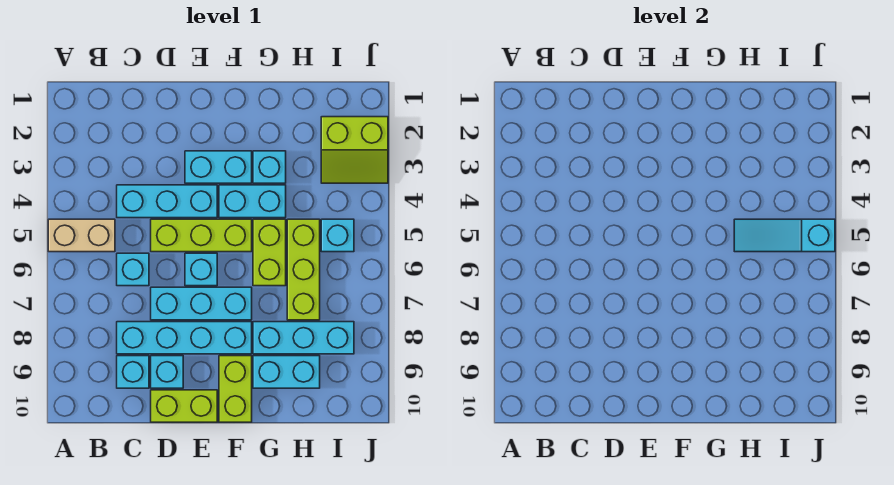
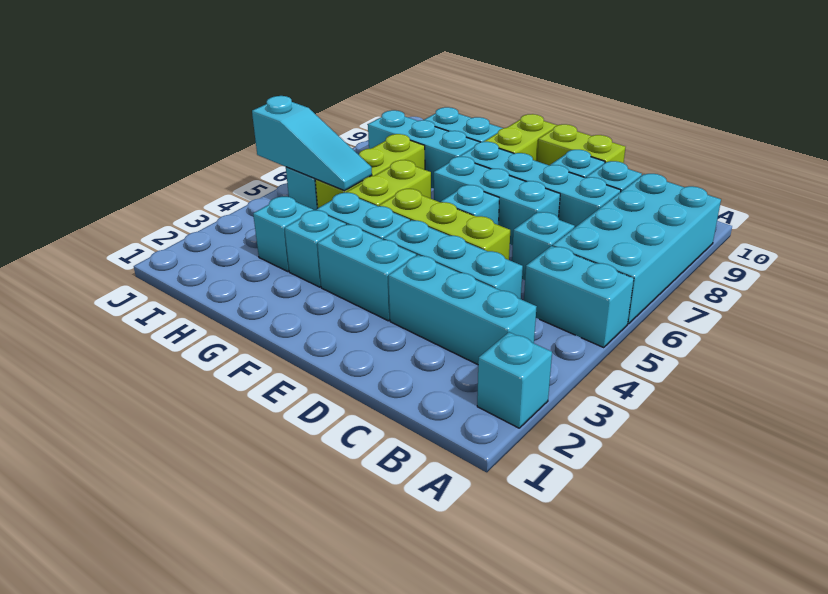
none -> cyan 1x1 brick [477,332,552,428]
tan 1x2 brick [48,219,115,252] -> cyan 1x2 brick [524,246,634,348]
none -> cyan 2x4 brick [553,174,721,324]
none -> cyan 1x3 brick [388,255,537,365]
none -> cyan 1x1 brick [253,197,313,272]
lime 2x2 slope [321,117,388,183] -> none

